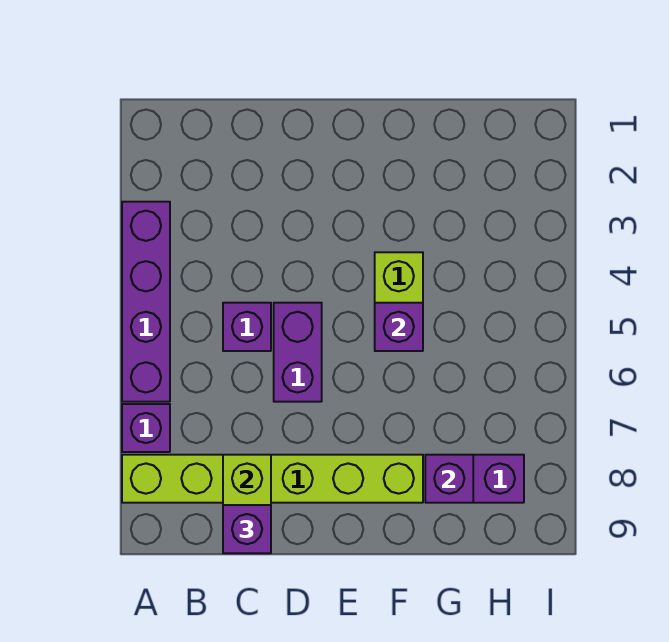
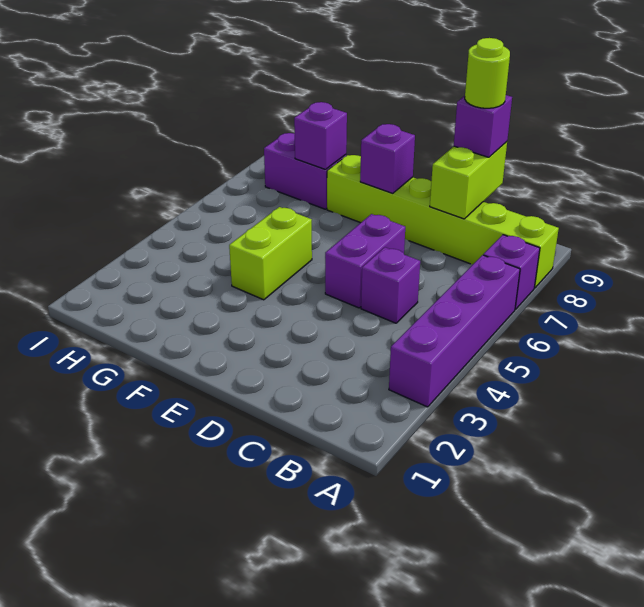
none -> lime 1x1 round brick [465,38,510,108]
purple 1x1 brick [375,303,423,351] -> purple 1x1 brick moved to [360,124,415,193]

